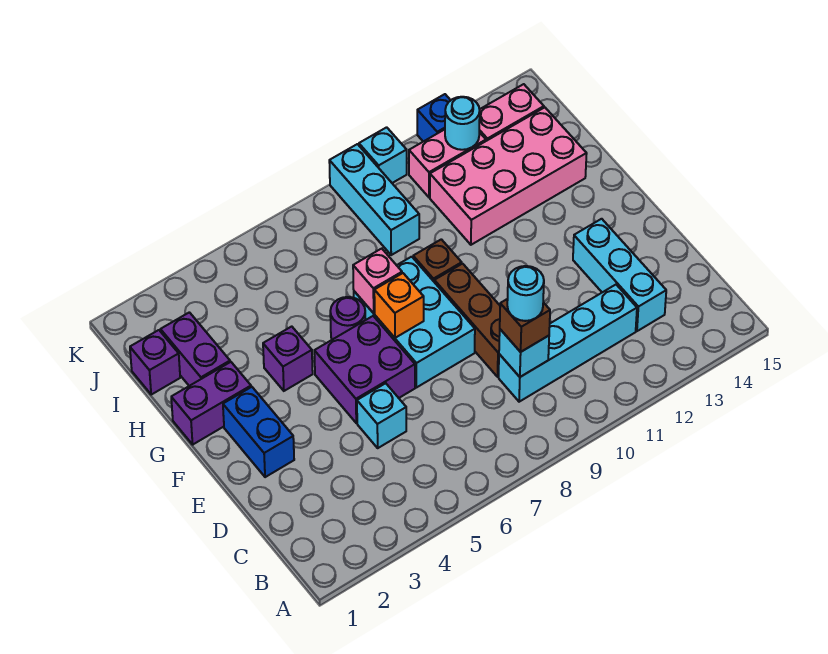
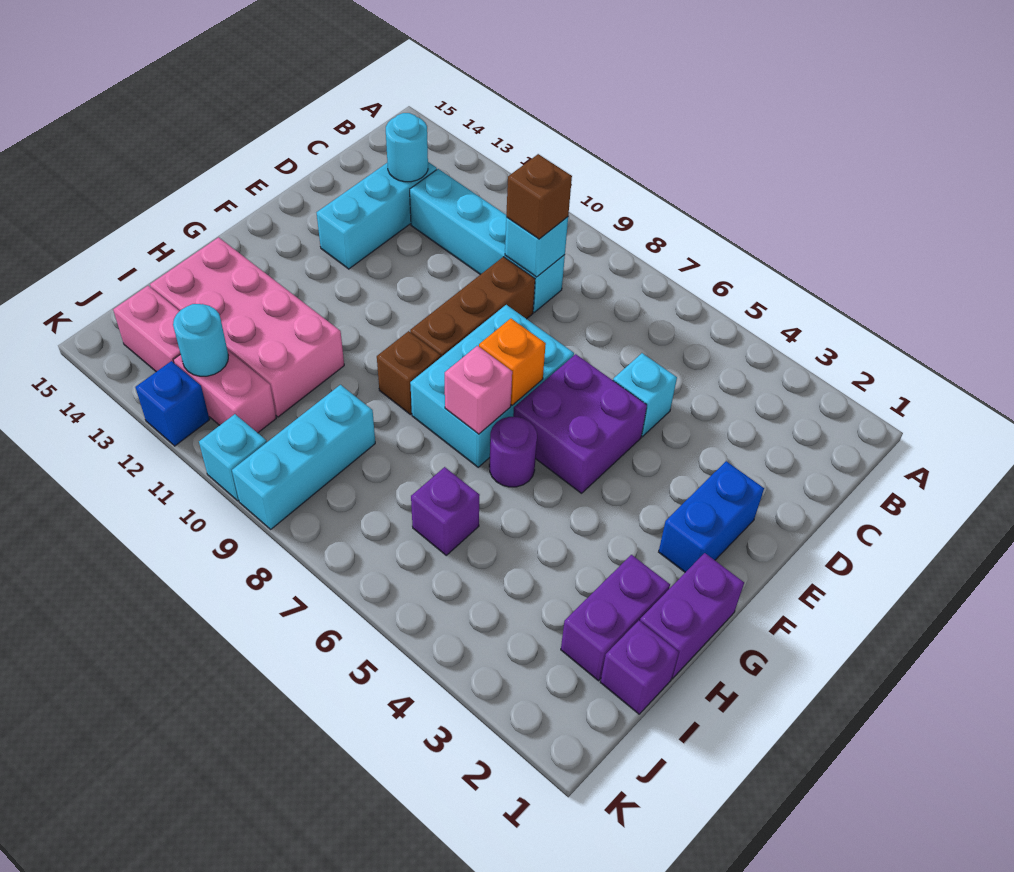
cyan 1x1 round brick [507,266,544,321] -> cyan 1x1 round brick moved to [386,113,428,182]
purple 1x2 brick [171,362,251,444] -> purple 1x2 brick turned to [640,553,744,679]
purple 1x1 brick [263,326,313,391] -> purple 1x1 brick moved to [411,467,480,555]

